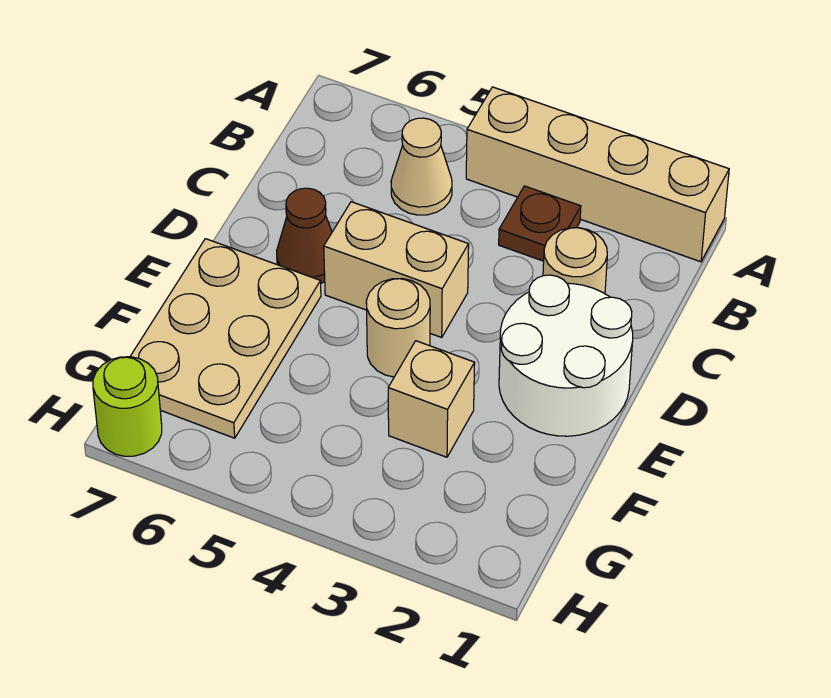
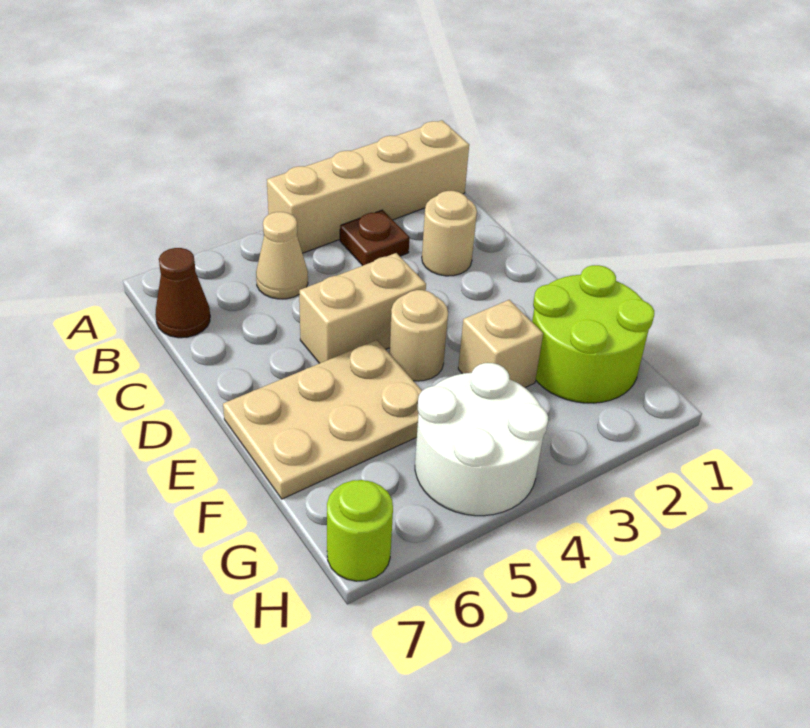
white 2x2 round brick [499,275,633,436] -> white 2x2 round brick moved to [415,363,548,516]
brown 1x1 cone [277,188,332,283] -> brown 1x1 cone moved to [155,248,210,338]
tan 2x3 plate [130,239,321,438] -> tan 2x3 plate turned to [223,340,422,499]
none -> lime 2x2 round brick [532,265,654,403]

